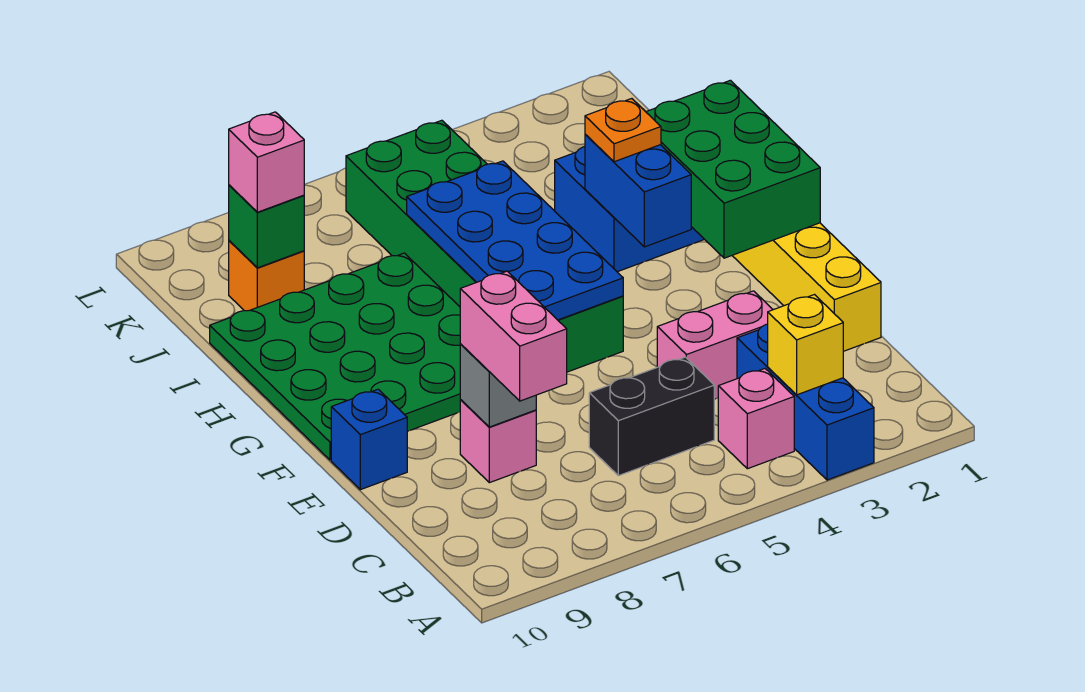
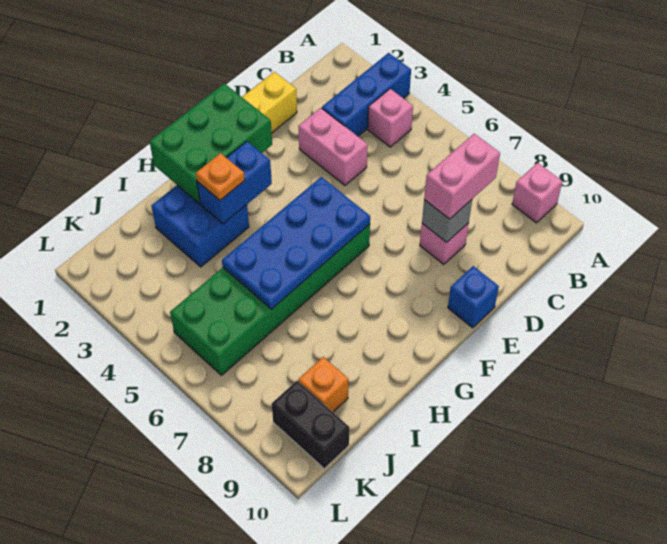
yellow 1x1 brick [768,295,843,395] -> none
black 1x2 brick [589,357,714,476] -> black 1x2 brick moved to [272,381,349,469]
green 4x4 plate [210,253,461,460] -> none
green 1x1 brick [229,185,304,268] -> none
pink 1x1 brick [229,112,304,212] -> pink 1x1 brick moved to [512,163,562,223]

